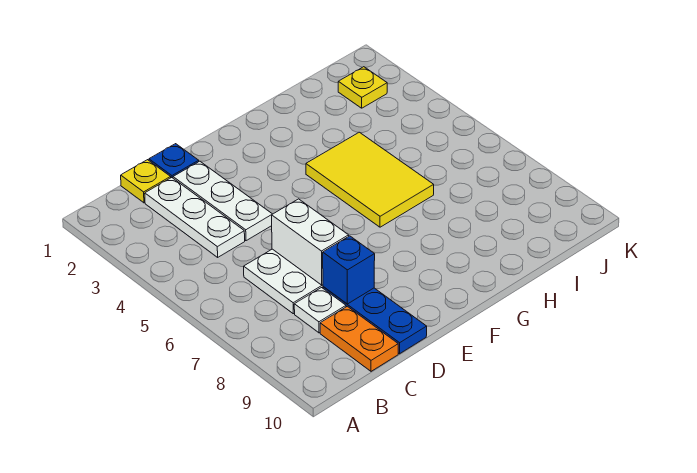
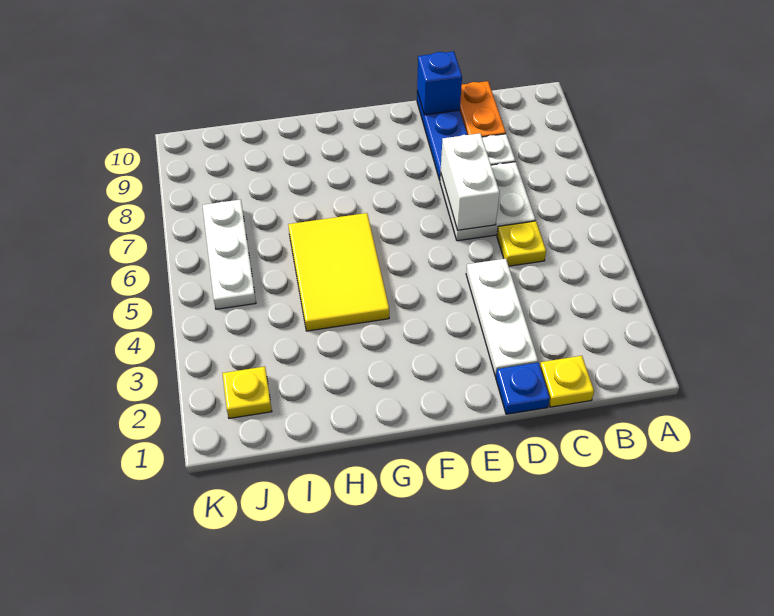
white 1x3 plate [145,178,245,257] -> white 1x3 plate moved to [202,200,256,309]
none -> yellow 1x1 plate [497,221,546,266]
blue 1x1 brick [323,236,375,304] -> blue 1x1 brick moved to [417,52,462,115]

